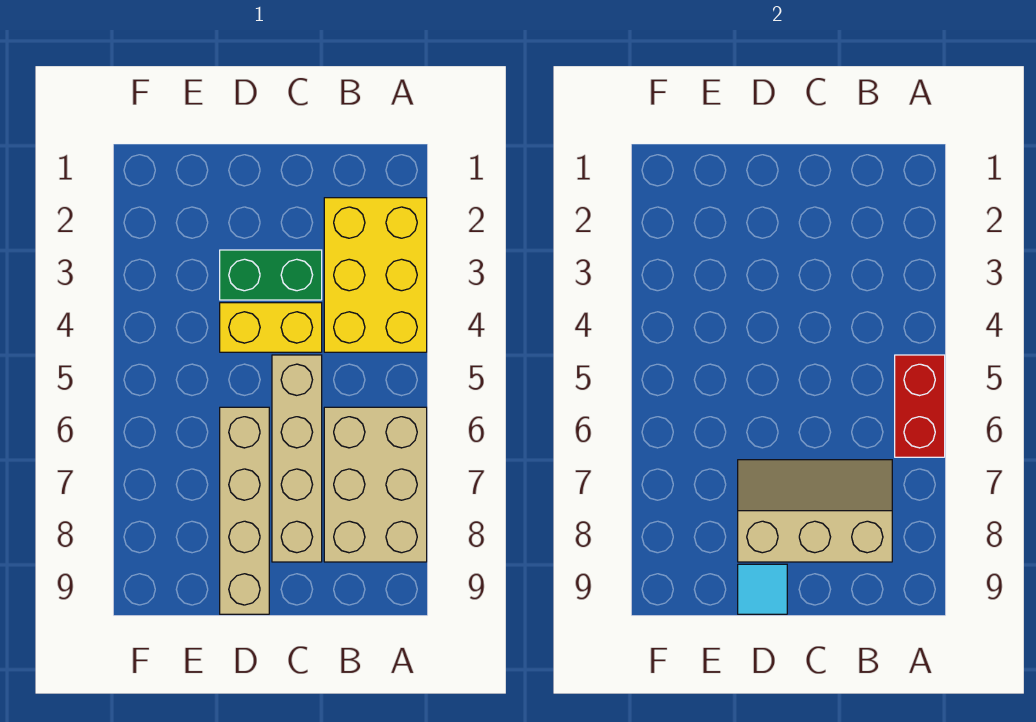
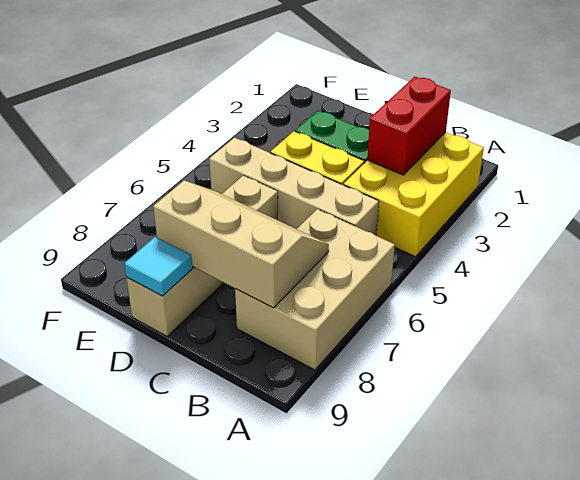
red 1x2 brick [895,355,945,457] -> red 1x2 brick moved to [367,77,451,175]
tan 1x4 brick [272,355,322,562] -> tan 1x4 brick turned to [209,138,379,236]

